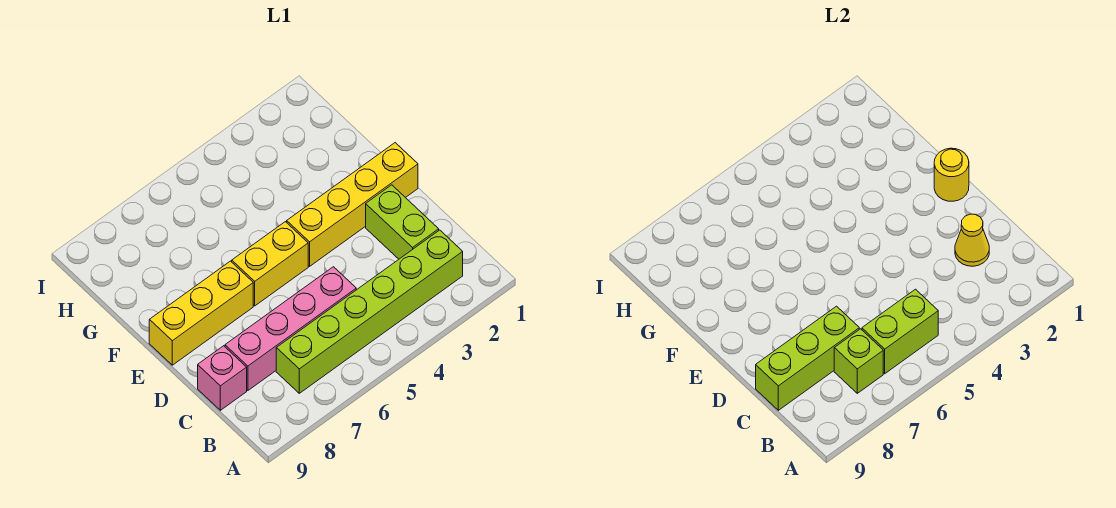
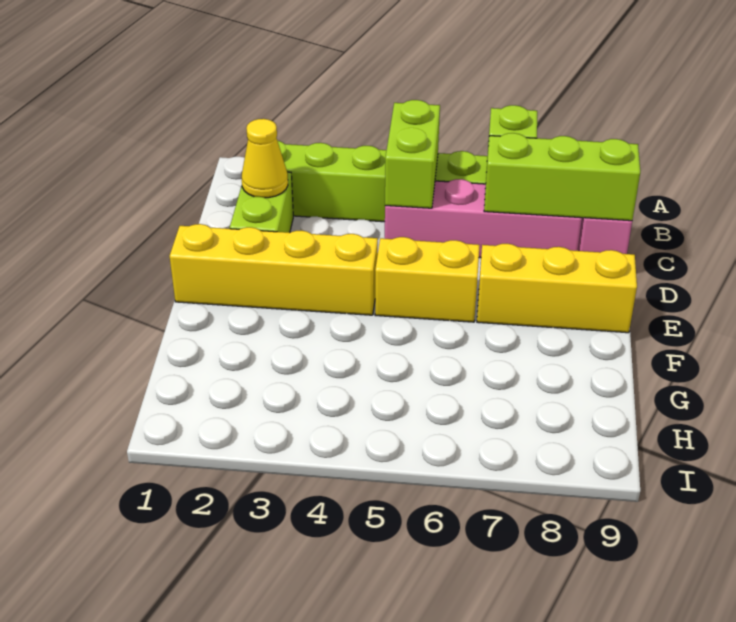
lime 1x2 brick [862,289,938,374] -> lime 1x2 brick turned to [385,100,440,208]
yellow 1x1 round brick [934,148,969,201] -> none

